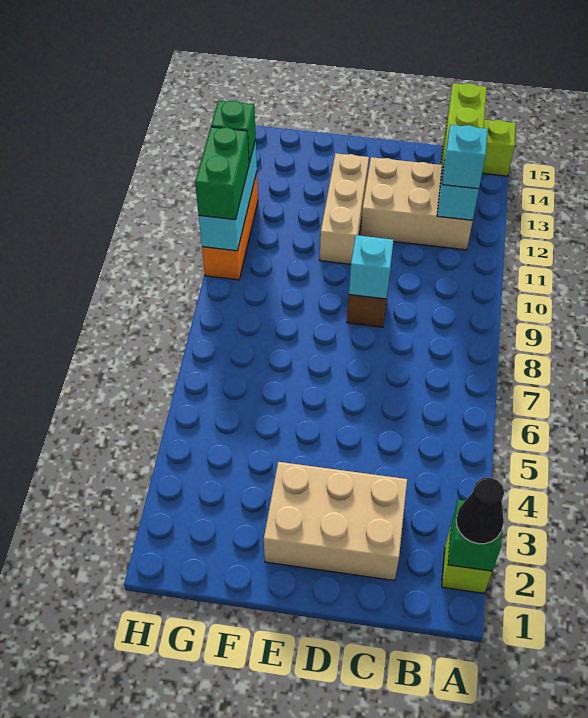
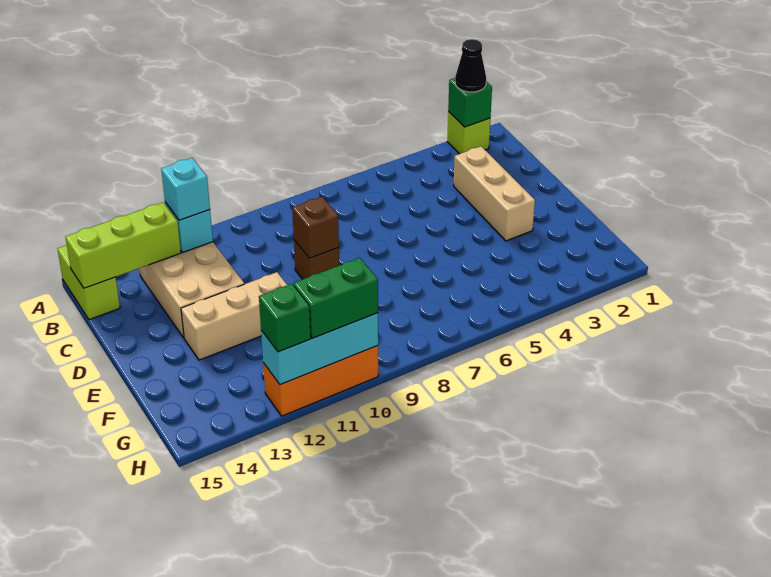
tan 2x3 brick [264,462,407,581] -> tan 1x3 brick [454,146,535,241]
cyan 1x1 brick [349,235,394,299] -> brown 1x1 brick [292,197,339,258]

